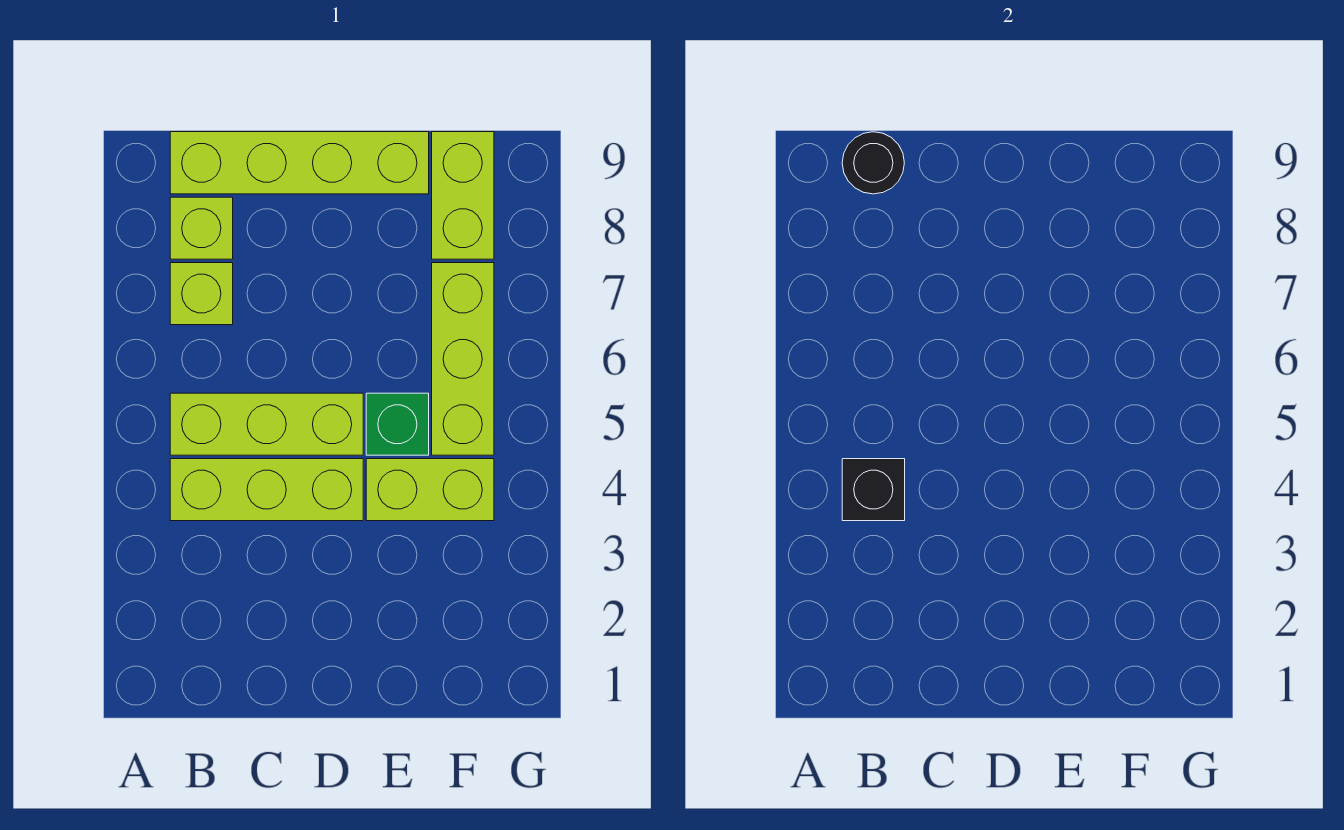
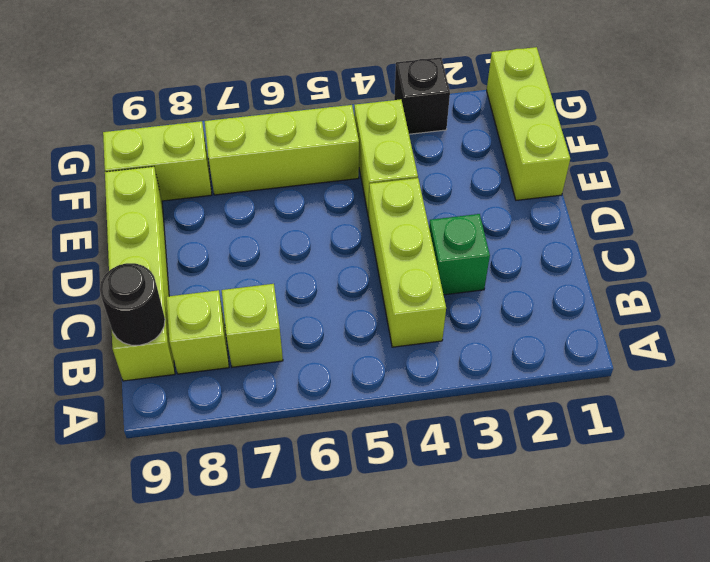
black 1x1 brick [842,459,905,521] -> black 1x1 brick moved to [394,57,450,134]
lime 1x3 brick [170,393,363,455] -> lime 1x3 brick moved to [487,47,570,200]
green 1x1 brick [366,393,429,455] -> green 1x1 brick moved to [429,214,490,295]

